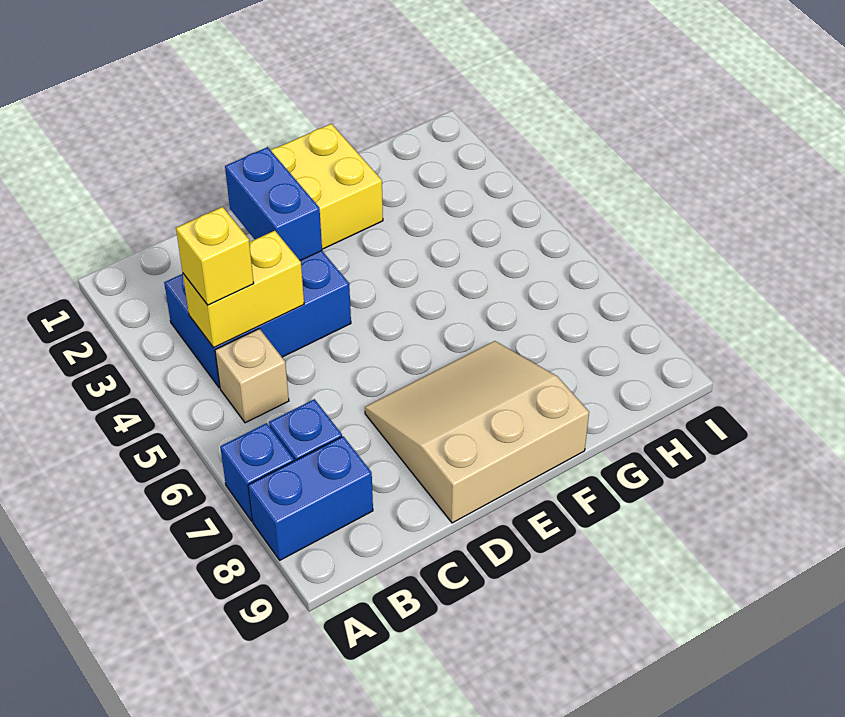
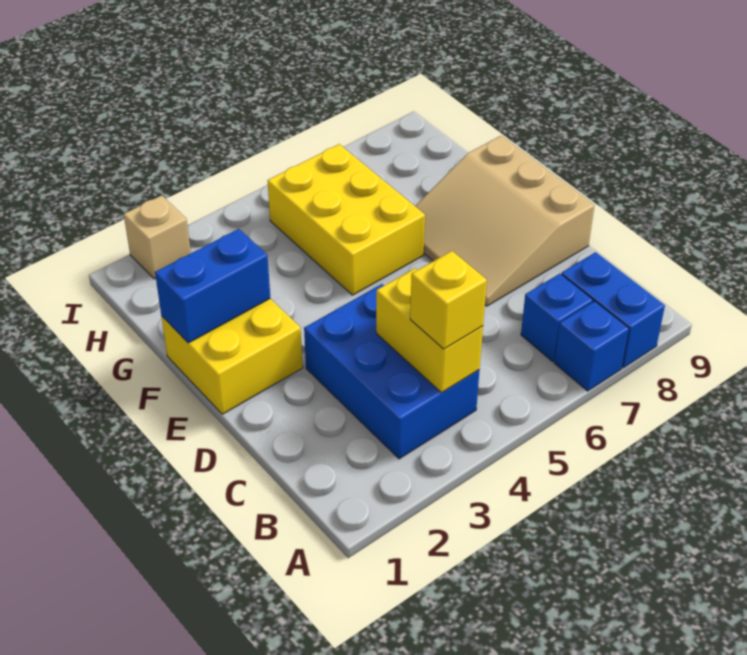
tan 1x1 brick [215,329,289,423] -> tan 1x1 brick moved to [124,195,191,279]
blue 1x2 brick [225,147,322,261] -> blue 1x2 brick moved to [155,229,270,343]
none -> yellow 2x3 brick [268,144,425,295]

